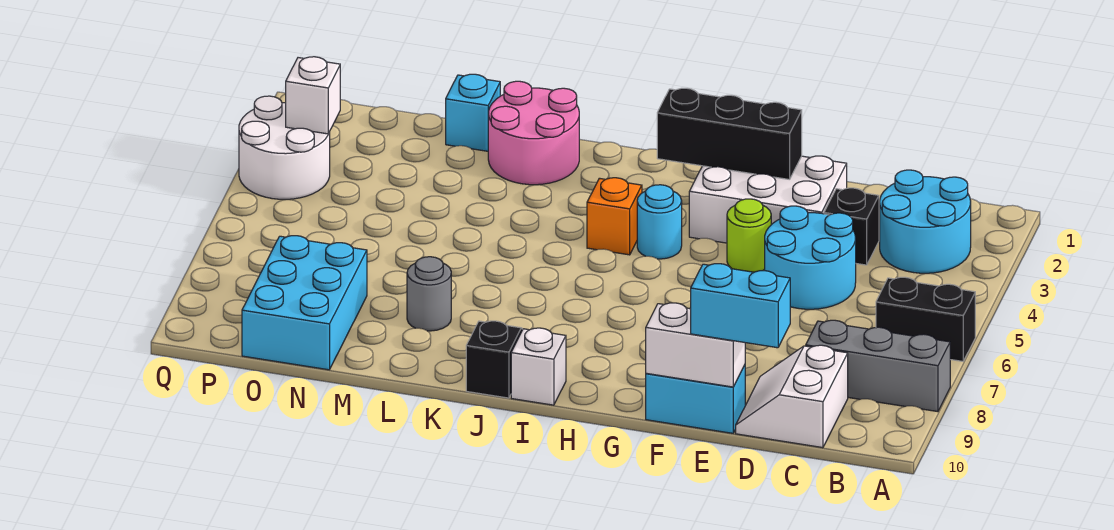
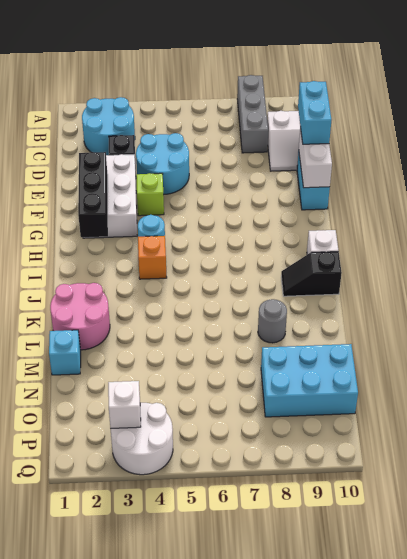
black 1x2 brick [876,277,975,361] -> none
lime 1x1 round brick [727,199,771,272] -> lime 1x1 brick [136,173,164,216]

